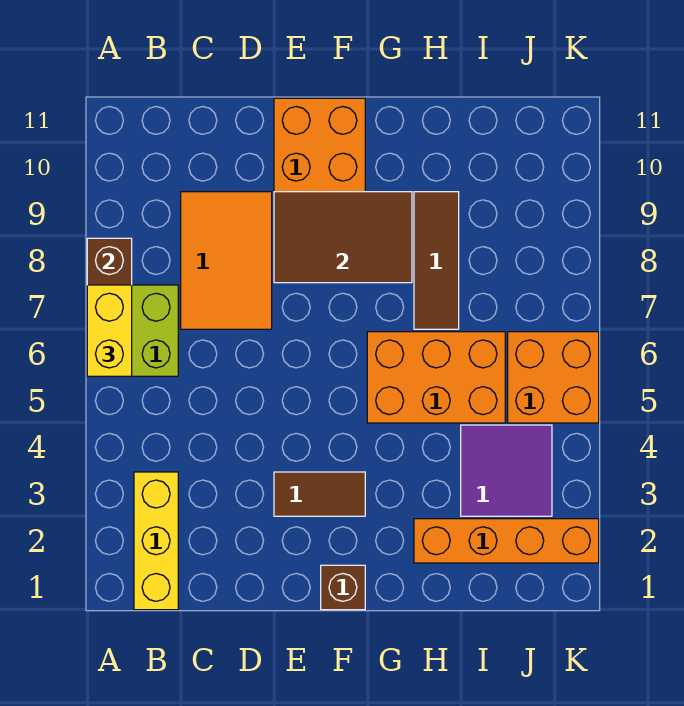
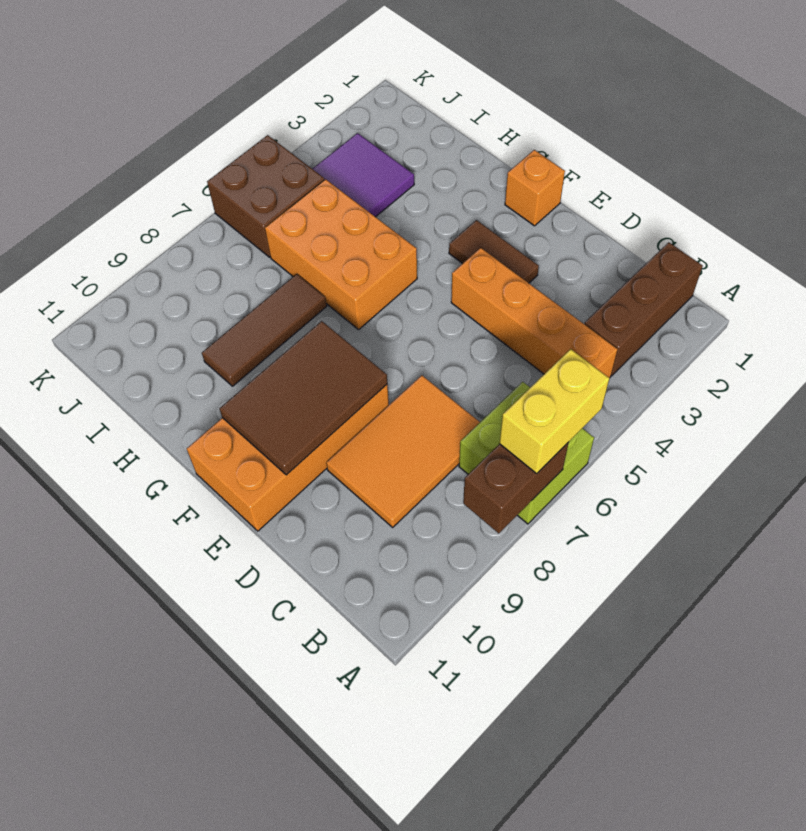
yellow 1x3 brick [134,472,178,610] -> brown 1x3 brick [585,242,703,376]
brown 2x3 tile [274,192,412,283] -> brown 2x3 tile turned to [219,321,387,475]
brown 1x1 brick [321,565,365,610] -> orange 1x1 brick [505,150,565,226]
orange 1x4 brick [414,519,599,563] -> orange 1x4 brick moved to [451,248,618,378]
orange 2x2 brick [508,332,599,423] -> brown 2x2 brick [207,135,324,257]

